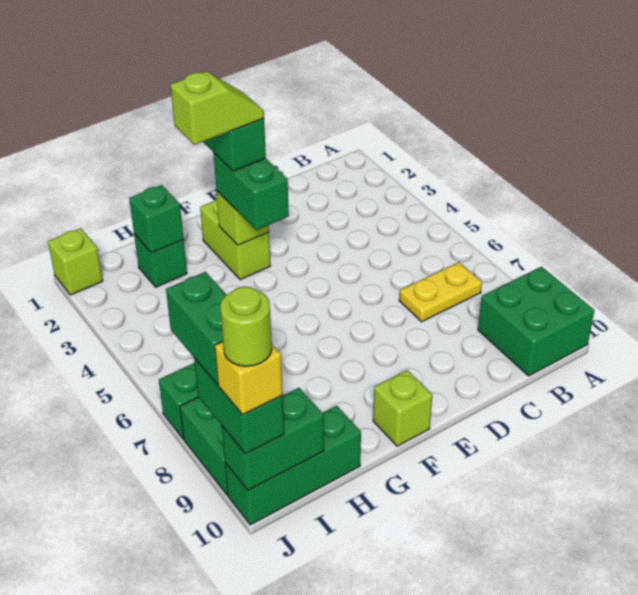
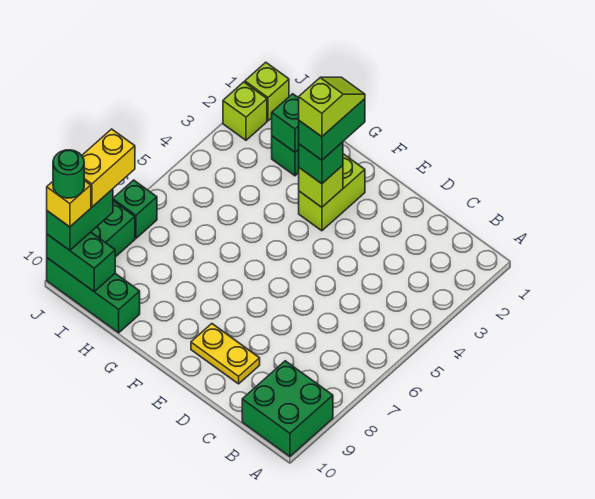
yellow 1x2 plate [399,262,482,322] -> yellow 1x2 plate moved to [191,324,260,384]
green 1x2 brick [214,153,289,230] -> green 1x1 brick [298,142,343,184]
lime 1x2 slope [170,71,264,145] -> lime 1x2 slope turned to [299,77,365,137]
lime 1x1 brick [373,370,432,446] -> lime 1x1 brick moved to [223,82,267,140]
green 1x2 brick [166,272,226,385] -> yellow 1x2 brick [82,129,135,207]
lime 1x1 round brick [220,287,272,366] -> green 1x1 round brick [53,150,84,198]

